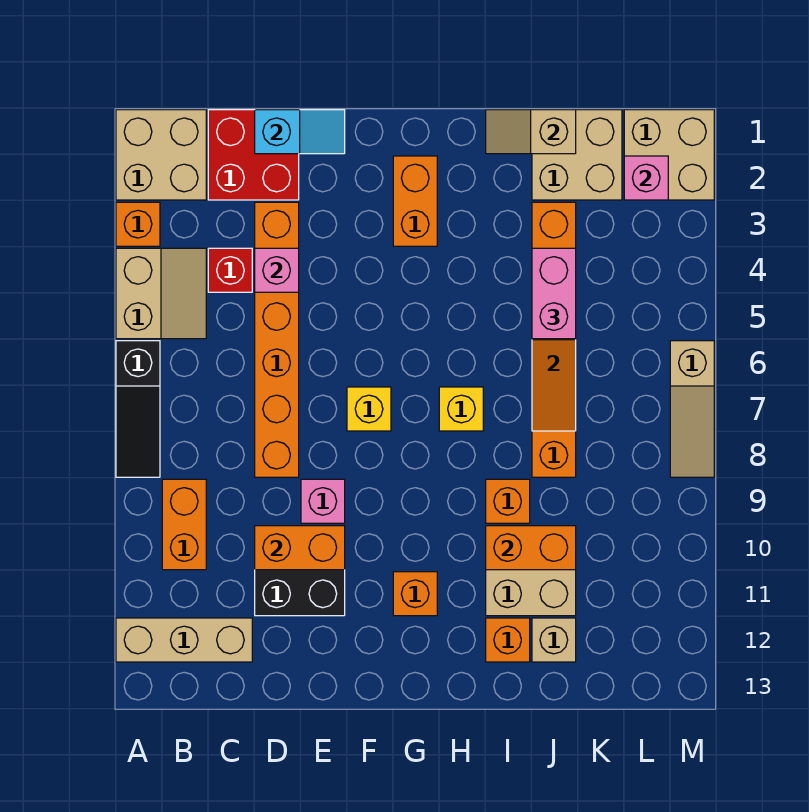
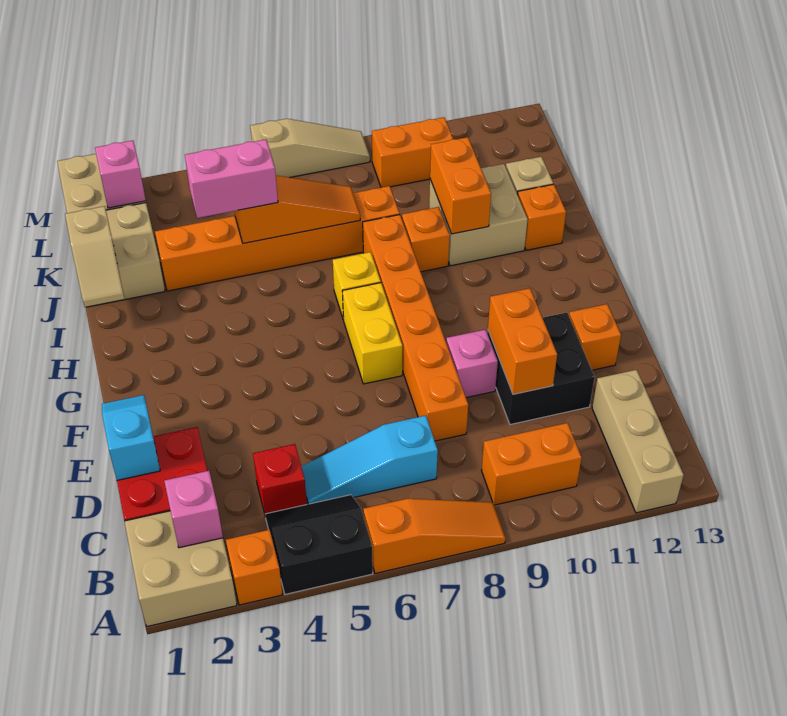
tan 2x2 slope [116,248,206,339] -> black 2x2 slope [265,495,373,594]
black 1x3 slope [116,341,160,477] -> orange 1x3 slope [363,498,506,573]
none -> cyan 1x3 slope [301,416,438,504]
orange 1x6 brick [255,202,299,477] -> orange 1x6 brick turned to [363,215,468,441]
pink 1x1 brick [255,248,299,292] -> pink 1x1 brick moved to [164,471,223,548]
yellow 1x1 brick [347,387,391,431] -> yellow 1x2 brick [342,283,402,384]
orange 1x2 brick [393,156,437,246] -> orange 1x2 brick moved to [372,117,453,187]
orange 1x1 brick [393,572,437,616] -> orange 1x1 brick moved to [569,304,621,370]

